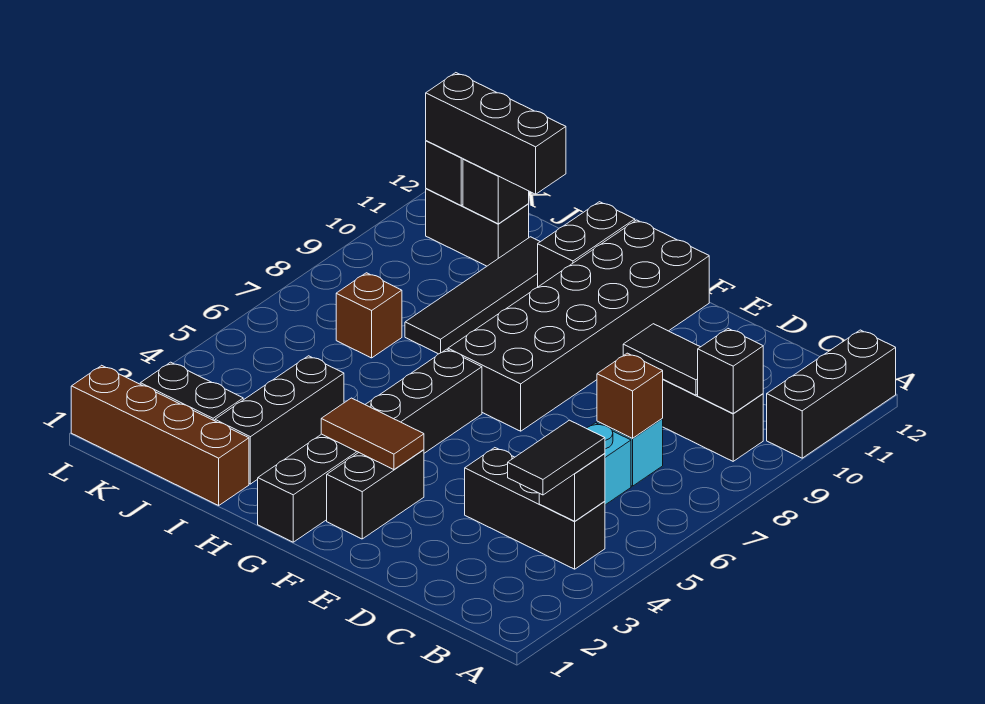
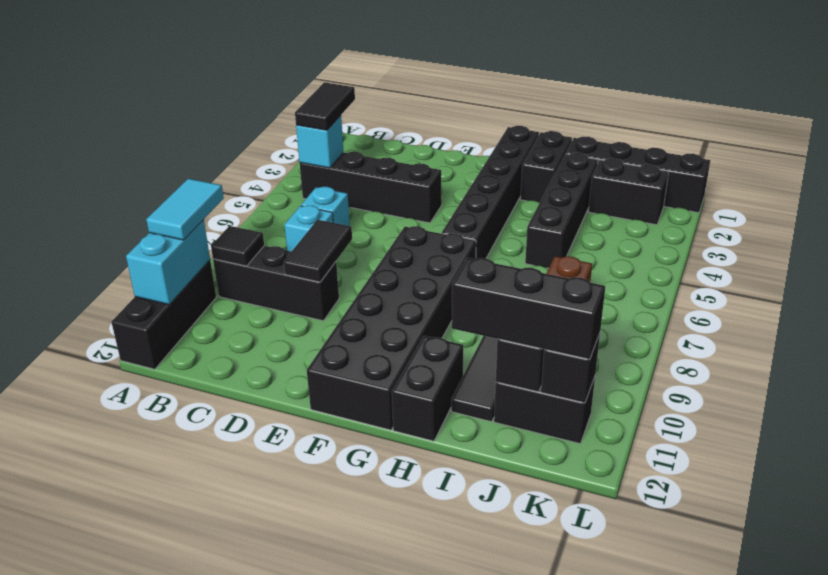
none -> cyan 1x2 tile [146,179,224,240]
none -> cyan 1x2 brick [126,220,210,305]
black 1x3 brick [465,448,605,569] -> black 1x4 brick [300,152,442,223]
black 1x1 brick [539,454,605,521] -> cyan 1x1 brick [296,116,343,168]
black 1x1 brick [698,329,763,414] -> black 1x1 tile [211,226,264,266]
brown 1x1 brick [597,353,663,439] -> none
black 1x2 tile [623,324,700,395] -> black 1x2 tile turned to [284,220,352,282]
black 1x2 brick [327,450,424,539] -> black 1x2 brick moved to [520,131,572,203]
brown 1x2 tile [321,398,424,470] -> none
brown 1x4 brick [71,365,249,505] -> black 1x4 brick [566,137,710,213]
black 1x3 brick [215,356,344,484] -> black 1x4 brick [525,153,598,268]

